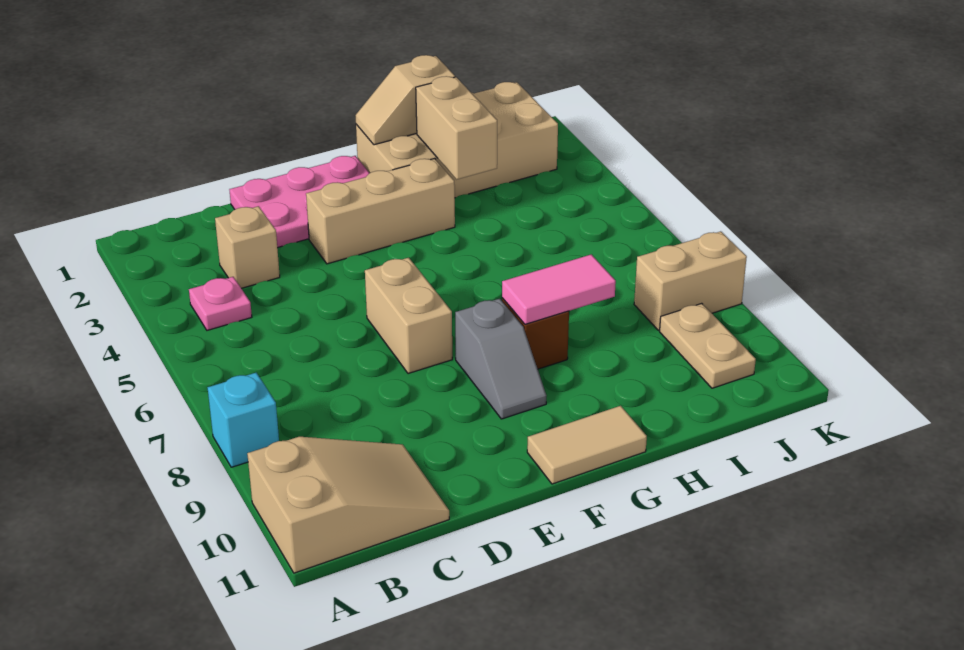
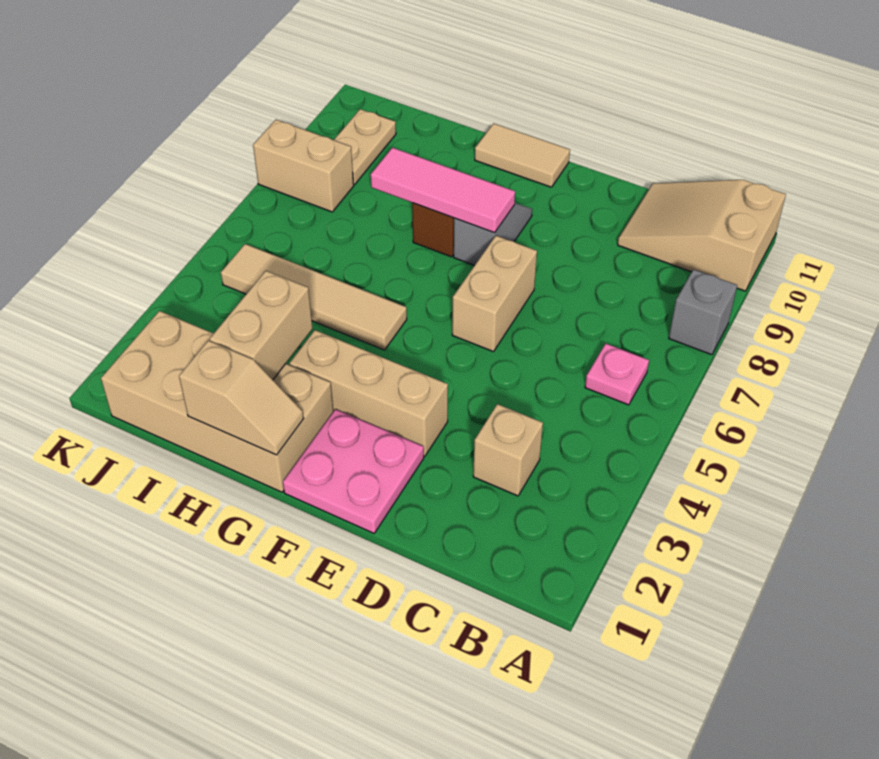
cyan 1x1 brick [208,373,279,467] -> grey 1x1 brick [669,269,737,355]
pink 1x1 plate [189,277,252,330] -> pink 1x1 plate moved to [585,344,649,405]
pink 2x3 plate [229,156,370,248] -> pink 2x2 plate [283,409,424,533]
none -> tan 1x4 tile [221,244,407,350]
pink 1x2 tile [502,254,616,324] -> pink 1x3 tile [371,148,515,233]

